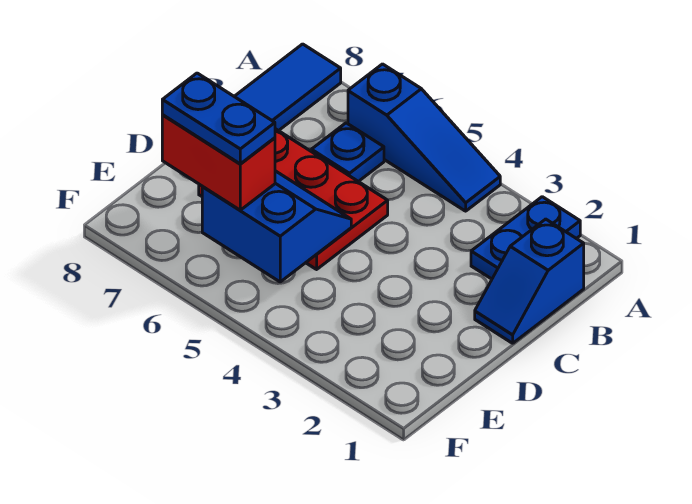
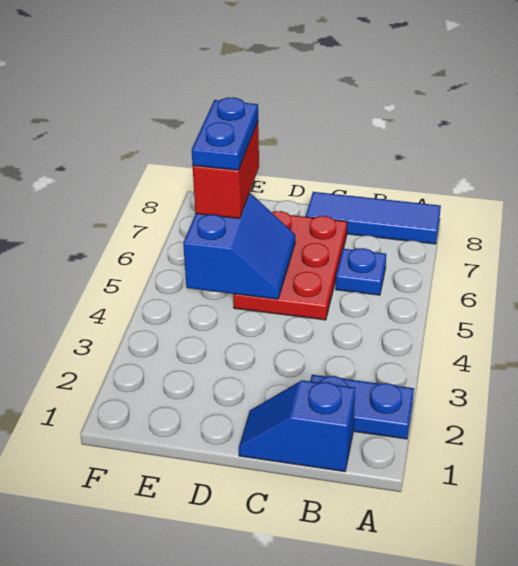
blue 1x3 slope [348,64,500,211] -> none

